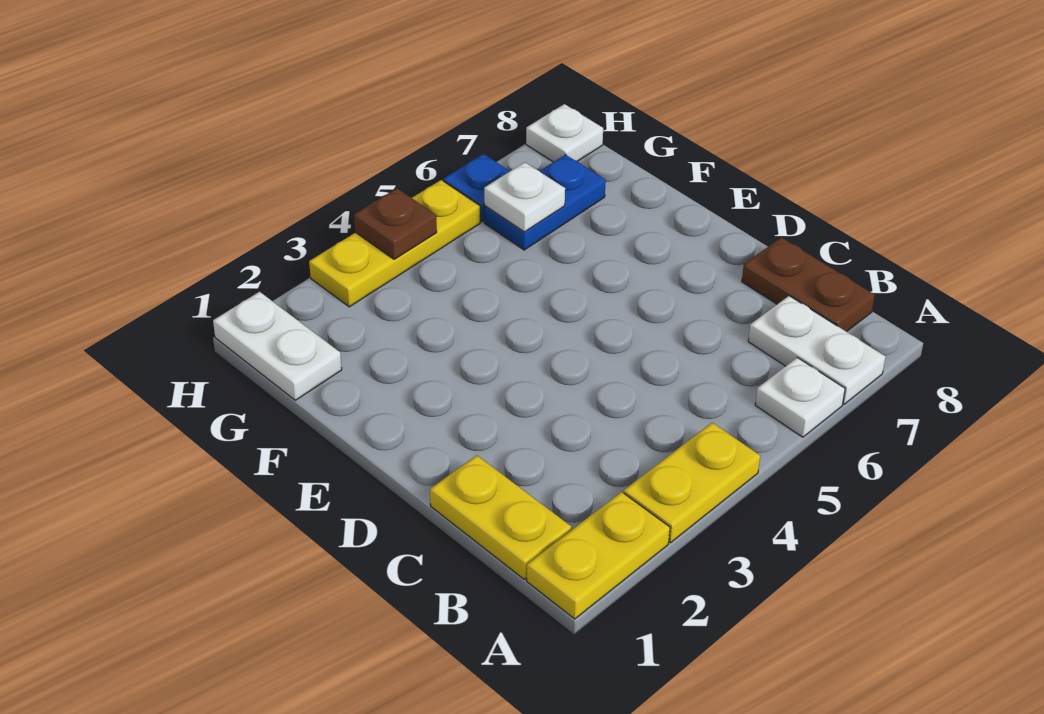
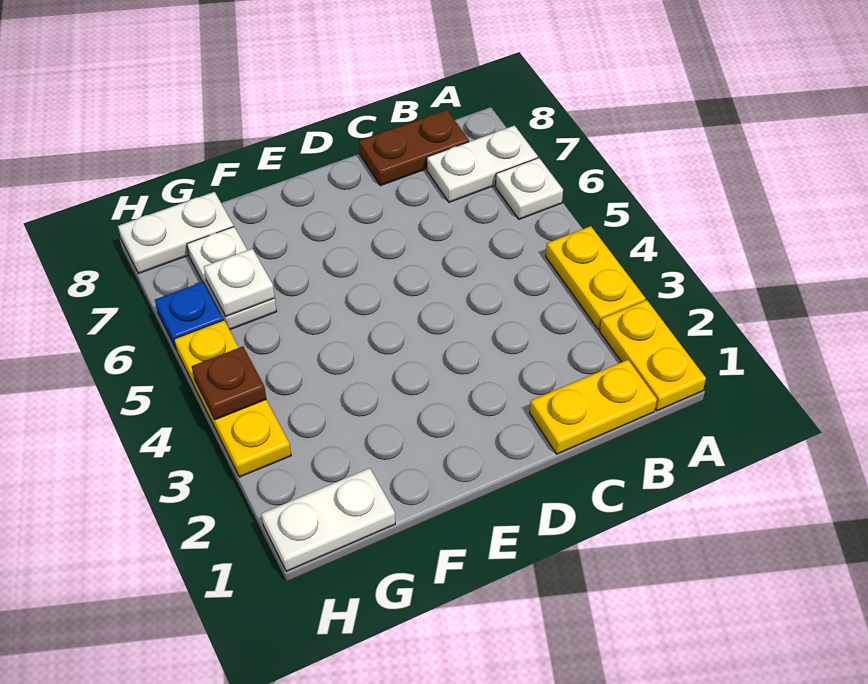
blue 1x2 plate [484,154,606,250] -> white 1x2 plate [187,227,277,330]
white 1x1 plate [526,104,603,162] -> white 1x2 plate [118,192,234,274]

